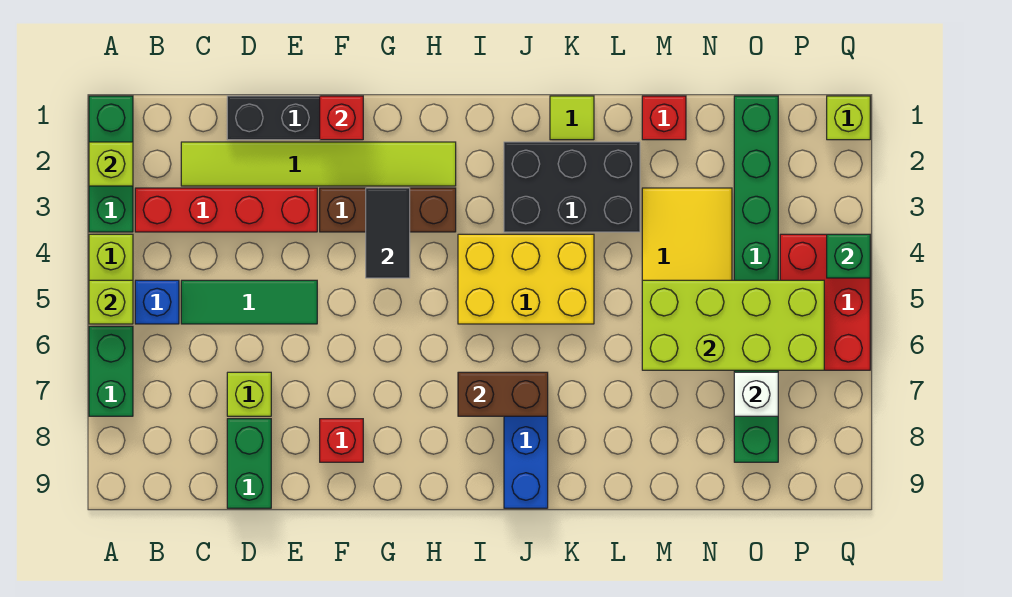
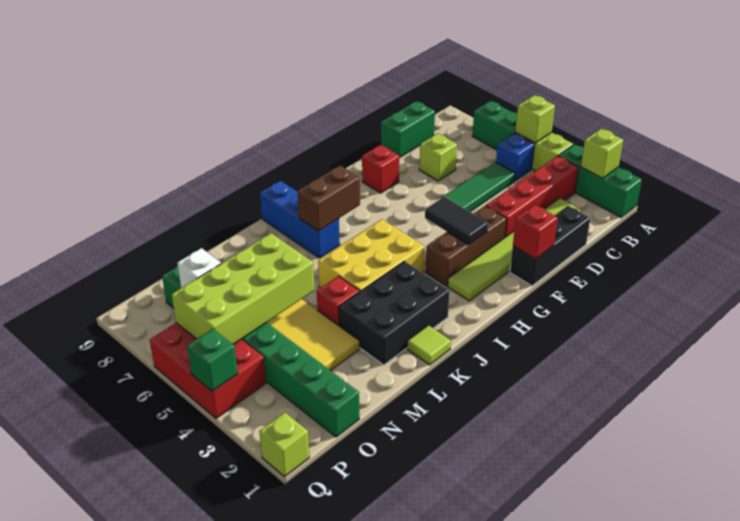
green 1x2 brick [227,419,271,508] -> green 1x2 brick turned to [381,101,435,158]
red 1x1 brick [642,96,686,140] -> red 1x1 brick moved to [317,276,360,325]

